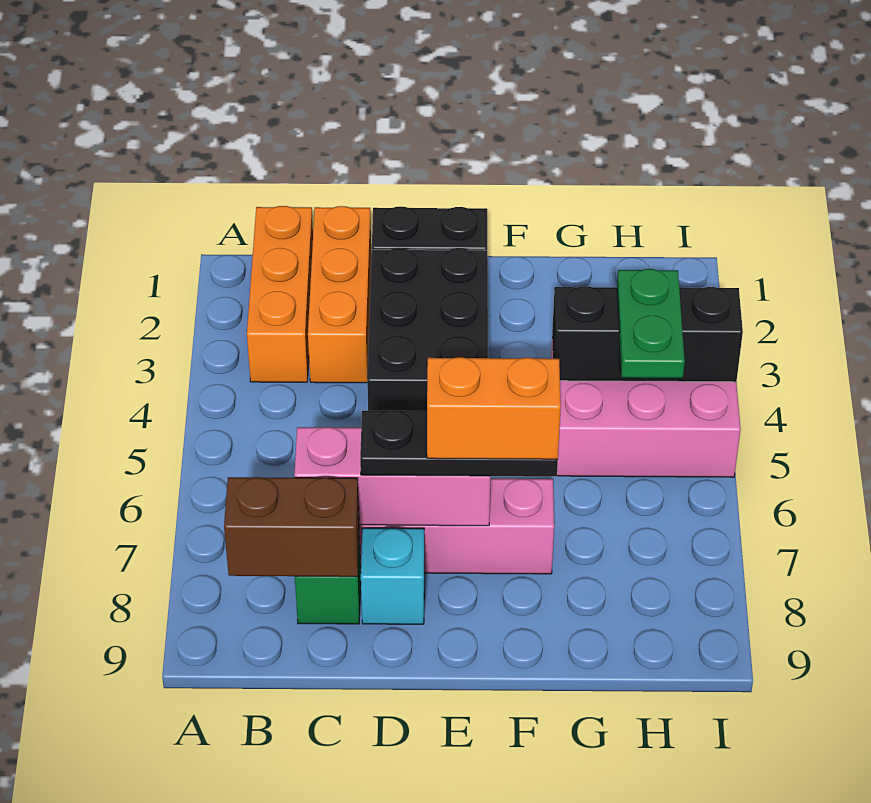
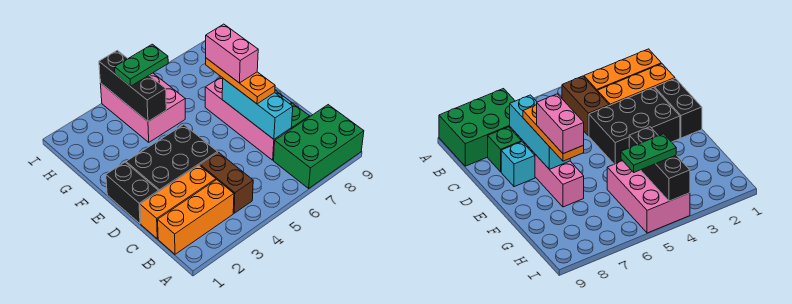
none -> green 2x3 brick [274,105,364,188]
brown 1x2 brick [224,477,359,577] -> brown 1x2 brick moved to [200,152,253,213]
pink 1x3 brick [294,427,490,526] -> cyan 1x3 brick [222,79,293,139]
black 1x3 plate [360,411,558,476] -> orange 1x3 plate [206,58,275,104]
orange 1x2 brick [427,357,561,460] -> pink 1x2 brick [206,24,258,83]

